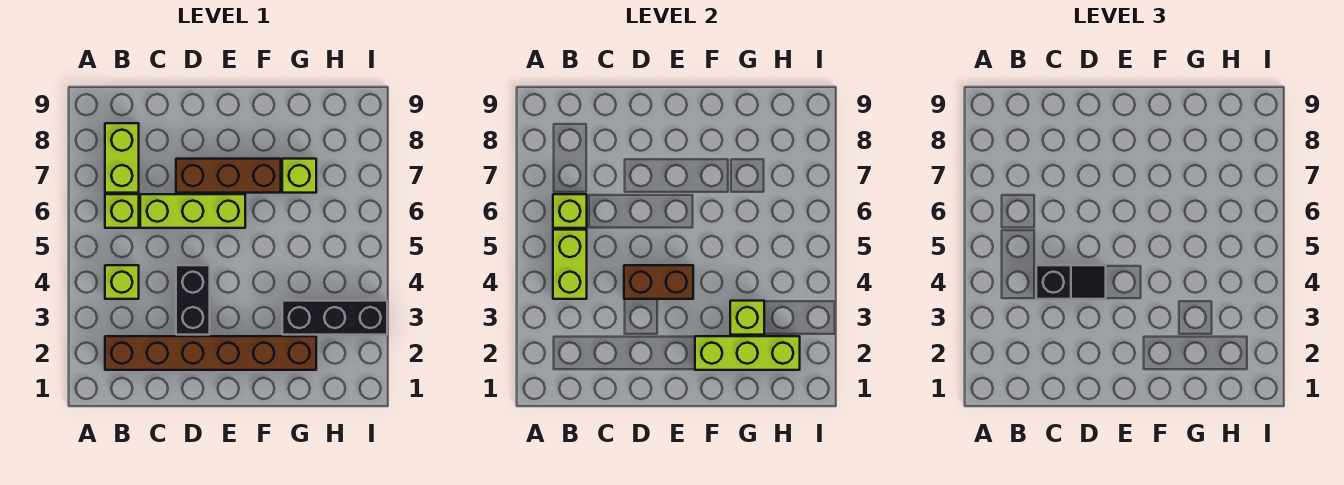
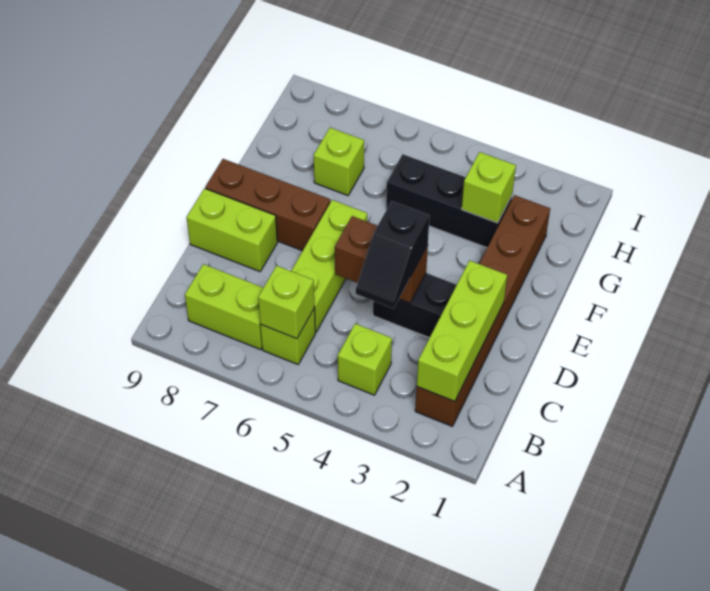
lime 1x2 brick [553,230,587,299] -> lime 1x2 brick moved to [186,188,277,272]
black 1x2 slope [1036,265,1106,299] -> black 1x2 slope turned to [356,201,430,309]
brown 1x2 brick [624,265,693,299] -> brown 1x2 brick turned to [335,216,428,303]
brown 1x3 brick [176,159,281,193] -> brown 1x3 brick turned to [205,159,330,251]
lime 1x3 brick [695,336,800,370] -> lime 1x3 brick moved to [417,260,507,401]
black 1x3 brick [282,301,387,335] -> black 1x3 brick turned to [386,154,512,248]

